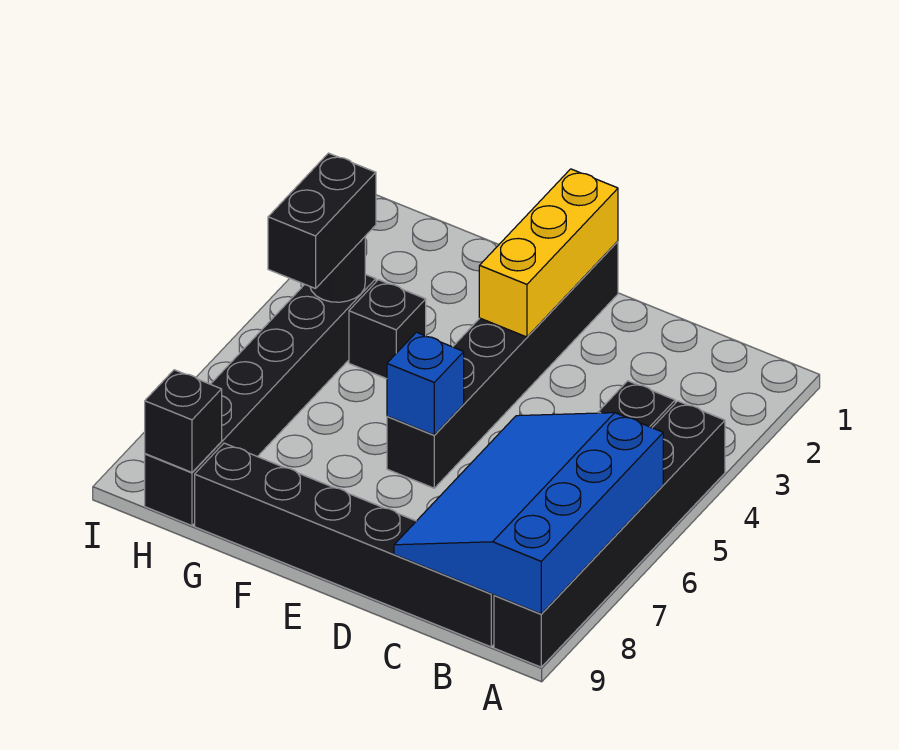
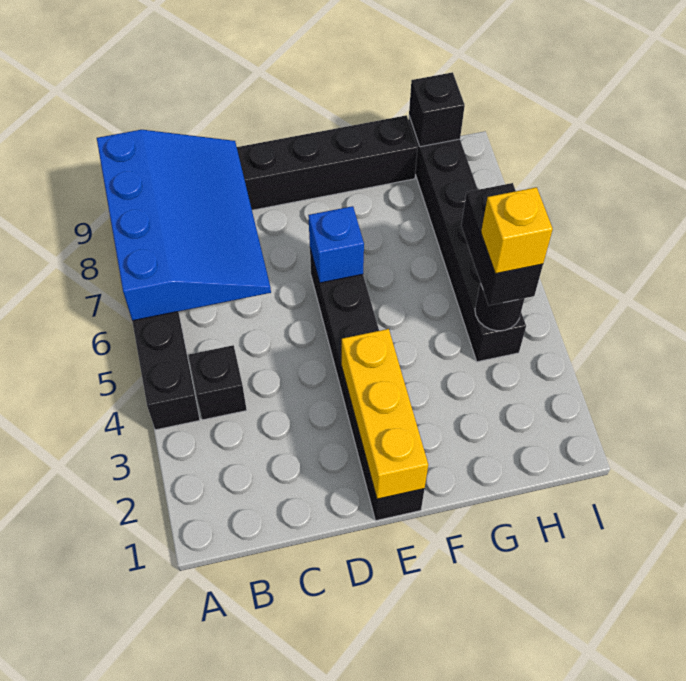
black 1x1 brick [349,280,426,379] -> none
none -> yellow 1x1 brick [481,187,553,274]

